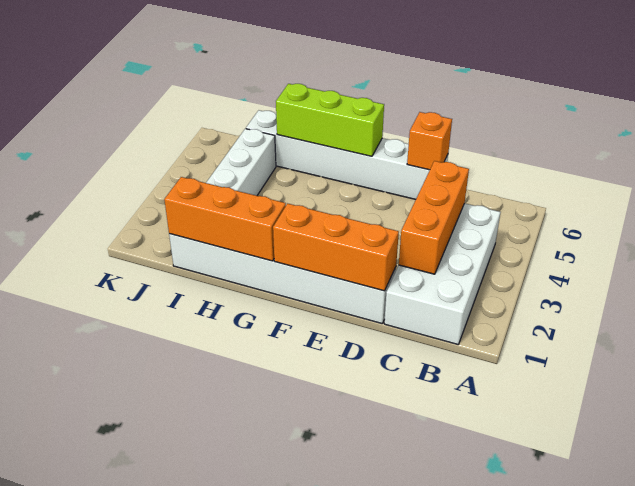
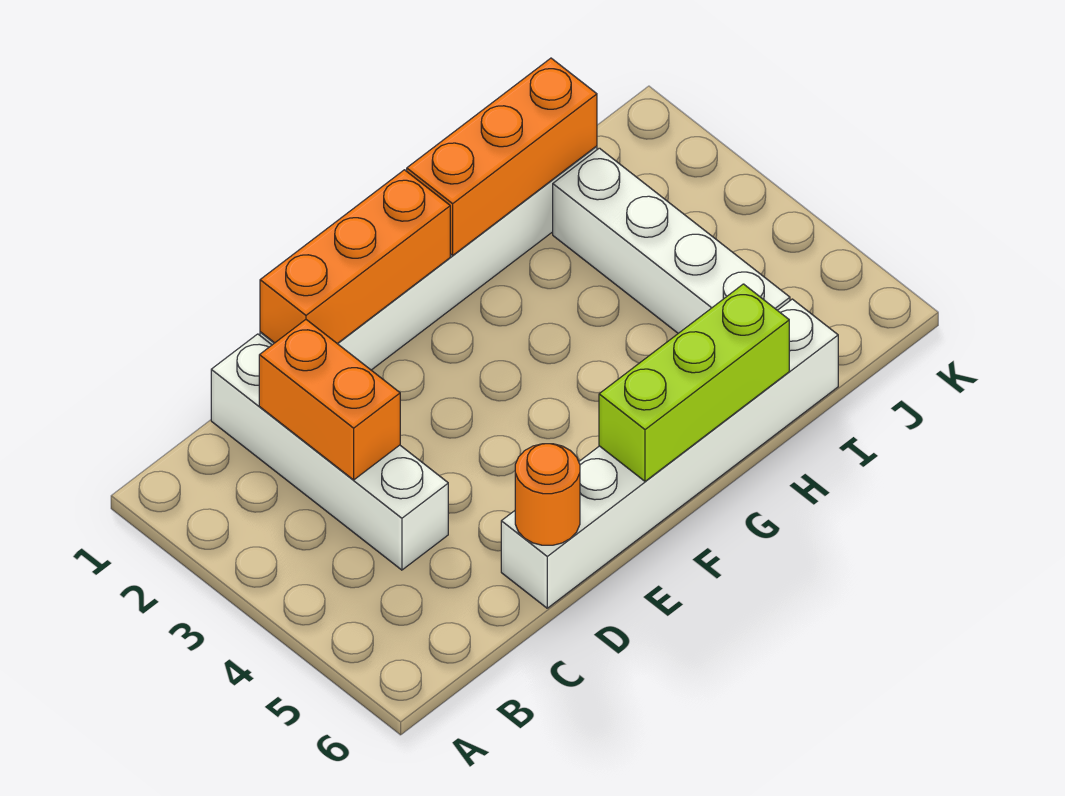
white 2x4 brick [384,203,501,344] -> white 1x4 brick [211,334,448,570]
orange 1x3 brick [399,161,469,274] -> orange 1x2 brick [259,320,400,480]
orange 1x1 brick [407,112,452,170] -> orange 1x1 round brick [515,444,580,545]

